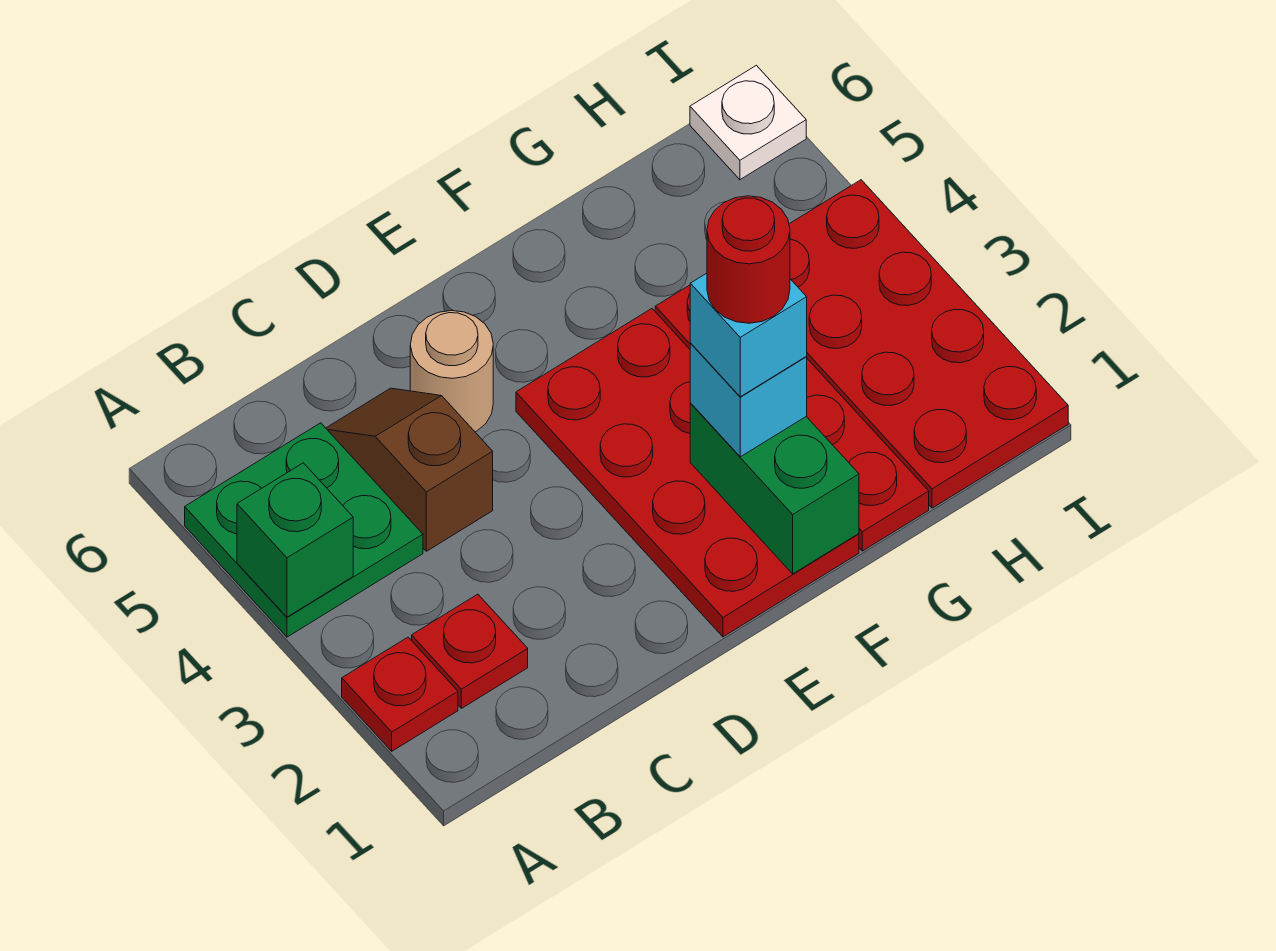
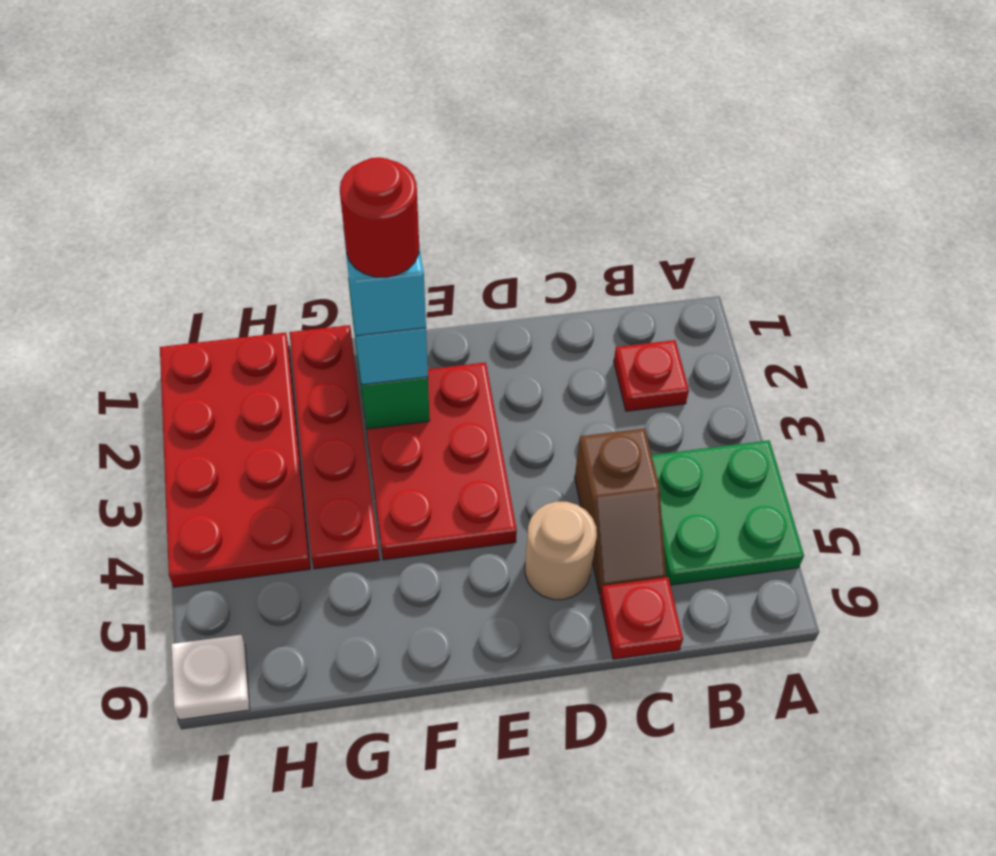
red 1x1 plate [342,637,458,751] -> red 1x1 plate moved to [600,577,683,659]
green 1x1 brick [237,463,353,617] -> none
red 2x4 plate [516,309,859,637] -> red 2x3 plate [361,362,517,560]

